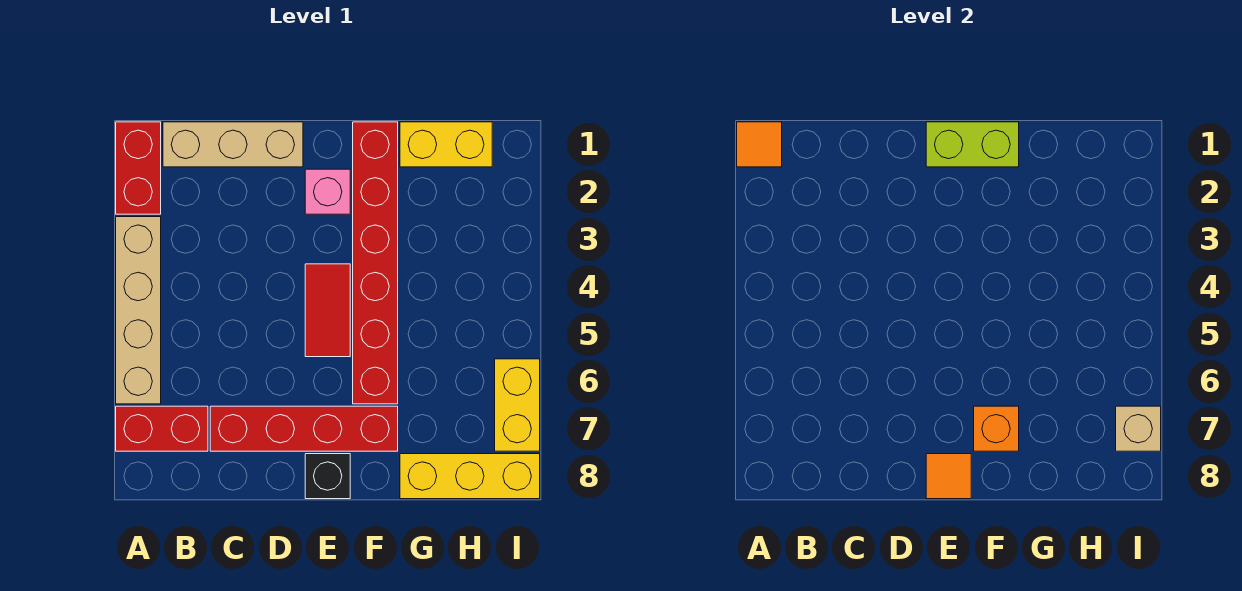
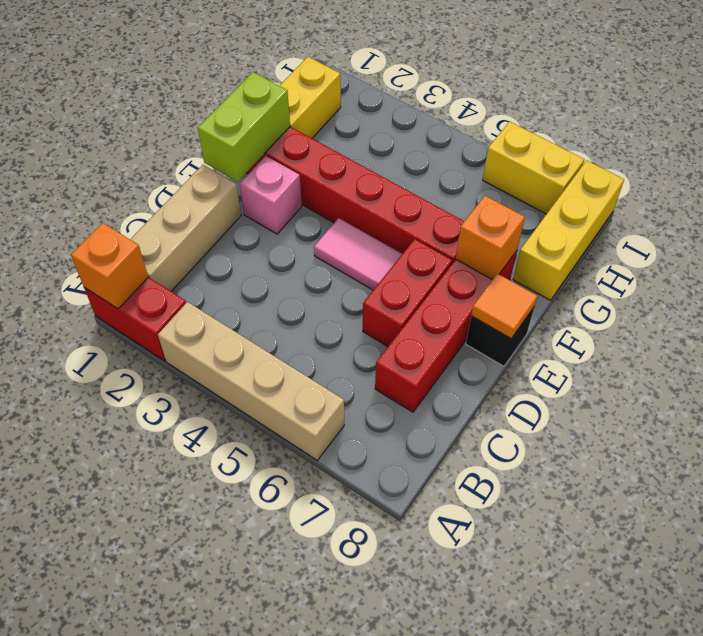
orange 1x1 tile [737,122,782,167] -> orange 1x1 brick [71,223,148,309]
red 1x2 brick [116,406,208,451] -> red 1x2 brick moved to [363,239,452,346]
red 1x2 tile [305,264,350,357] -> pink 1x2 tile [314,218,402,290]
tan 1x1 brick [1116,406,1161,451] -> none

